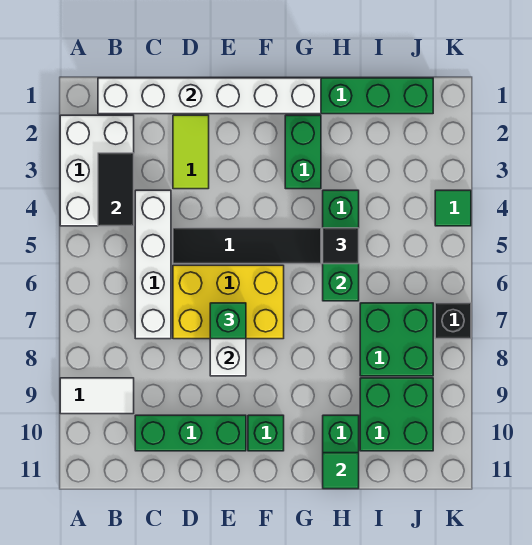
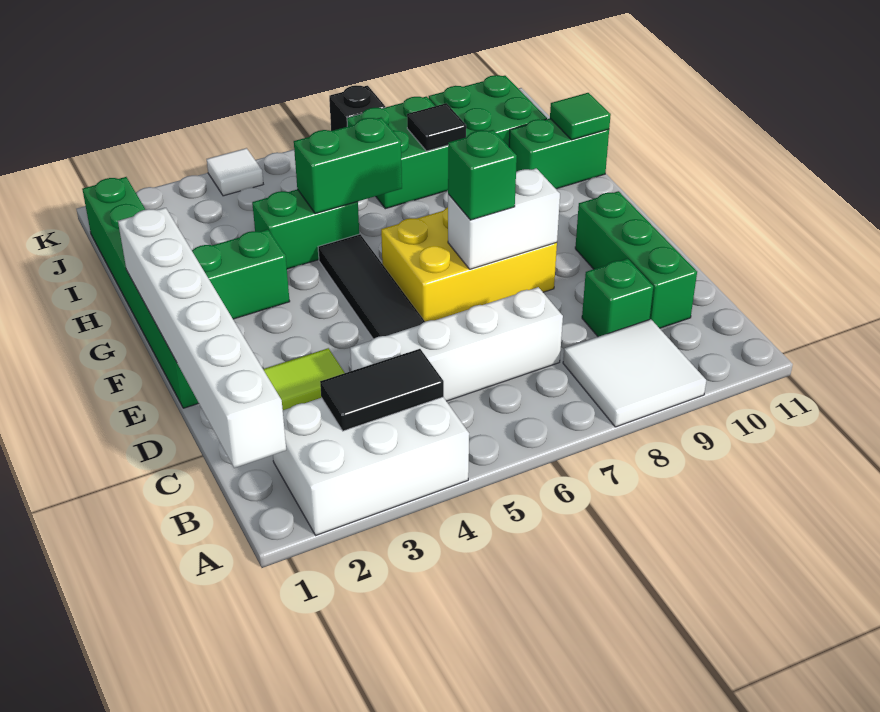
white 1x2 tile [60,378,134,414] -> white 2x2 tile [563,319,706,427]
yellow 2x3 brick [173,265,284,339] -> yellow 2x3 brick turned to [381,207,557,322]
green 1x1 brick [248,415,284,451] -> green 1x1 brick moved to [582,259,653,337]
black 1x1 tile [323,228,359,264] -> black 1x1 tile moved to [407,103,466,151]
green 1x1 tile [435,190,471,226] -> white 1x1 tile [207,148,263,196]

